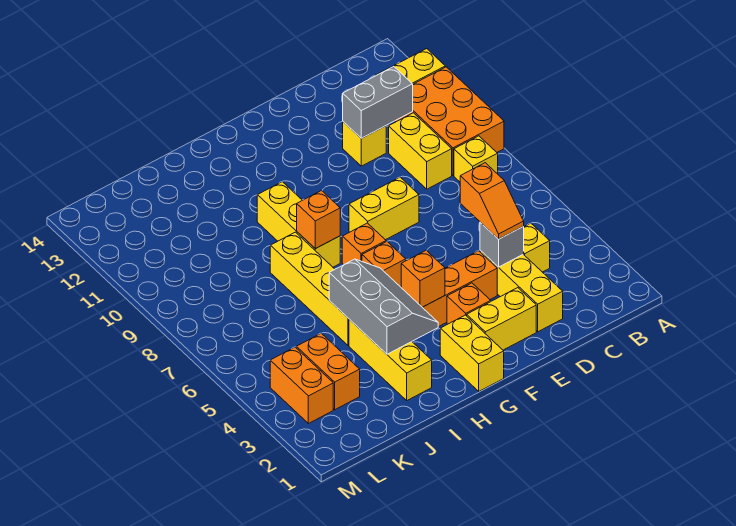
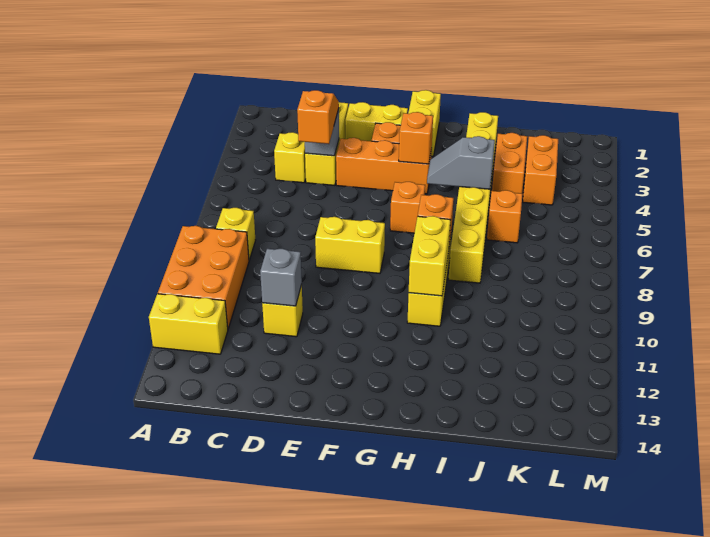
yellow 1x2 brick [389,113,452,189] -> yellow 1x2 brick moved to [409,216,451,296]
grey 1x2 brick [343,66,413,138] -> grey 1x1 brick [260,249,302,306]
orange 1x1 brick [342,223,386,265] -> orange 1x1 brick moved to [487,190,522,243]
grey 2x3 slope [329,259,438,354] -> grey 1x2 slope [427,136,495,189]
orange 1x2 brick [270,347,333,424] -> orange 1x2 brick moved to [492,133,527,193]

